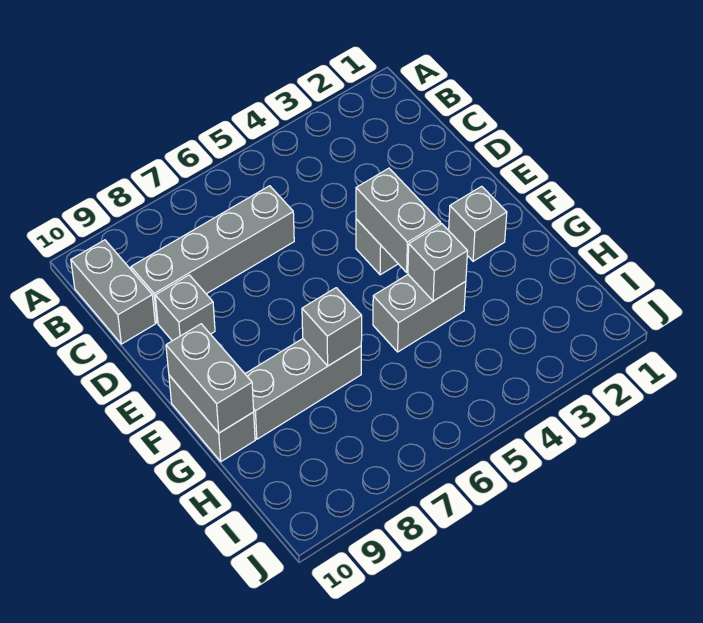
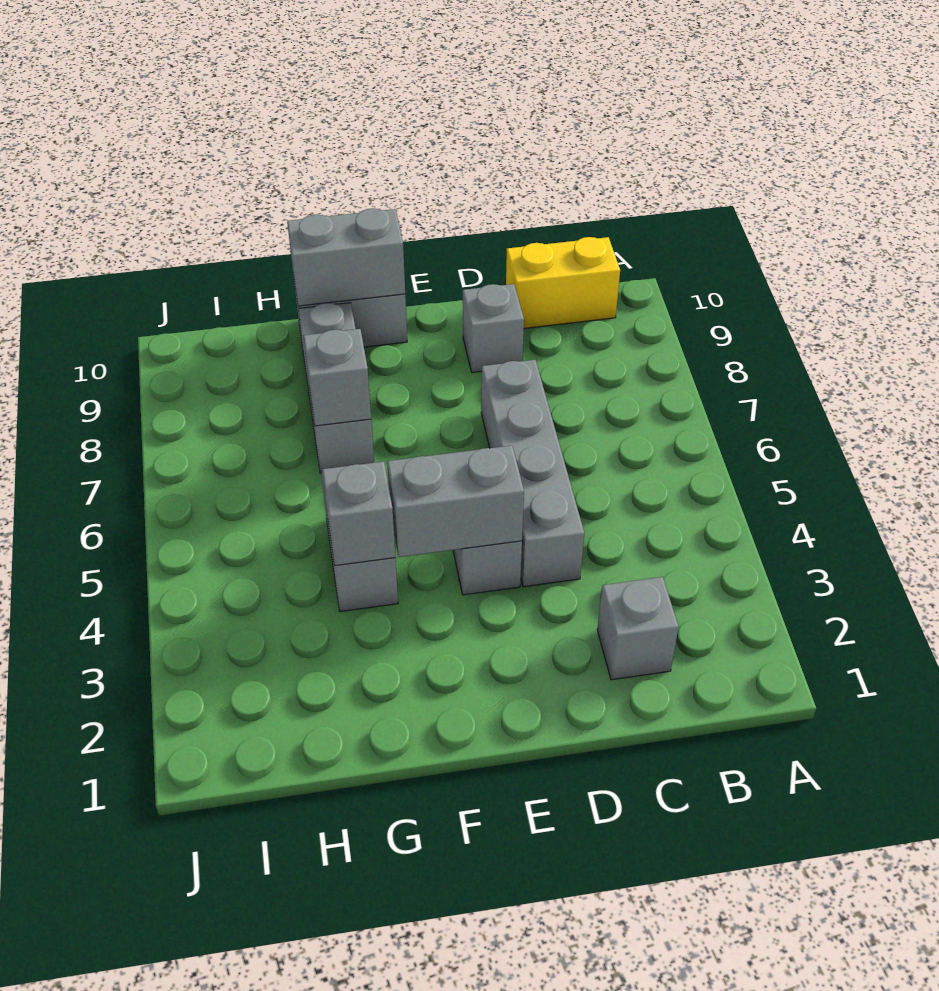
grey 1x2 brick [71,240,155,344] -> yellow 1x2 brick [506,237,620,328]
grey 1x4 brick [131,186,294,323] -> grey 1x4 brick moved to [481,360,584,587]
grey 1x1 brick [449,186,507,261] -> grey 1x1 brick moved to [597,577,678,680]

